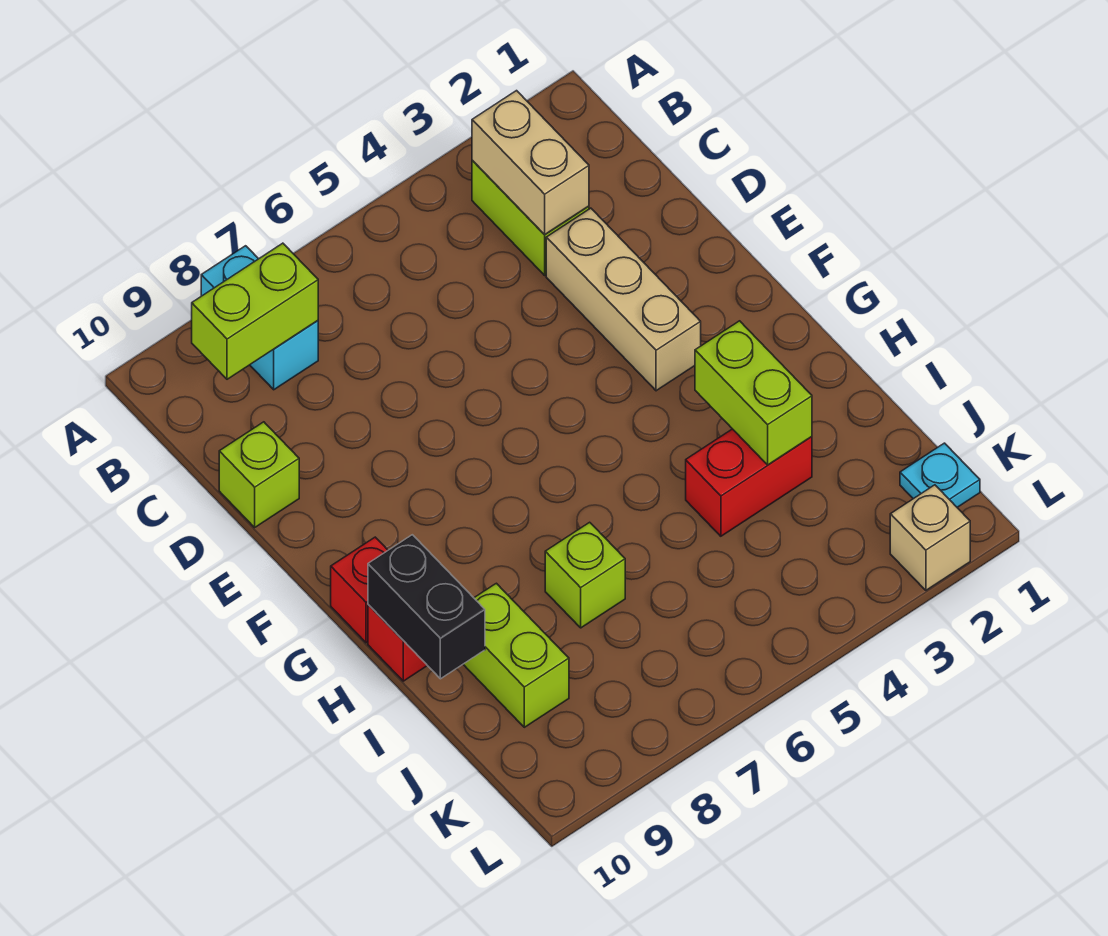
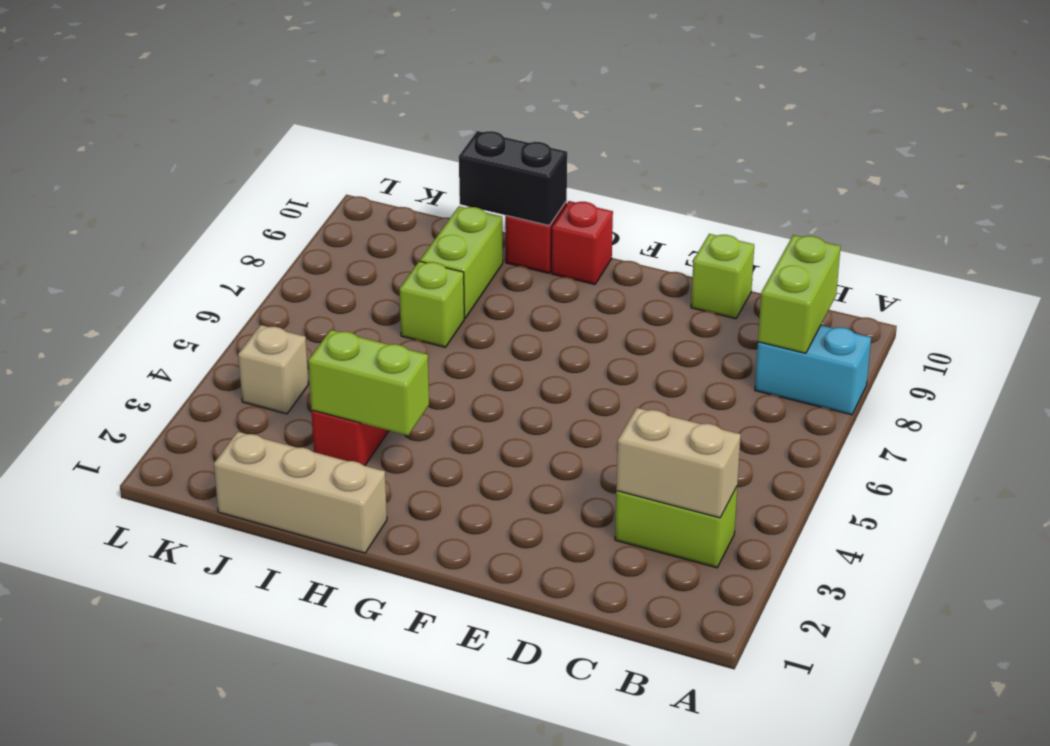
tan 1x3 brick [546,208,701,391] -> tan 1x3 brick moved to [214,432,387,553]
lime 1x2 brick [463,583,569,727] -> lime 1x2 brick turned to [420,206,503,318]
cyan 1x1 plate [900,443,980,507] -> none
tan 1x1 brick [890,485,970,590] -> tan 1x1 brick moved to [238,325,309,414]

